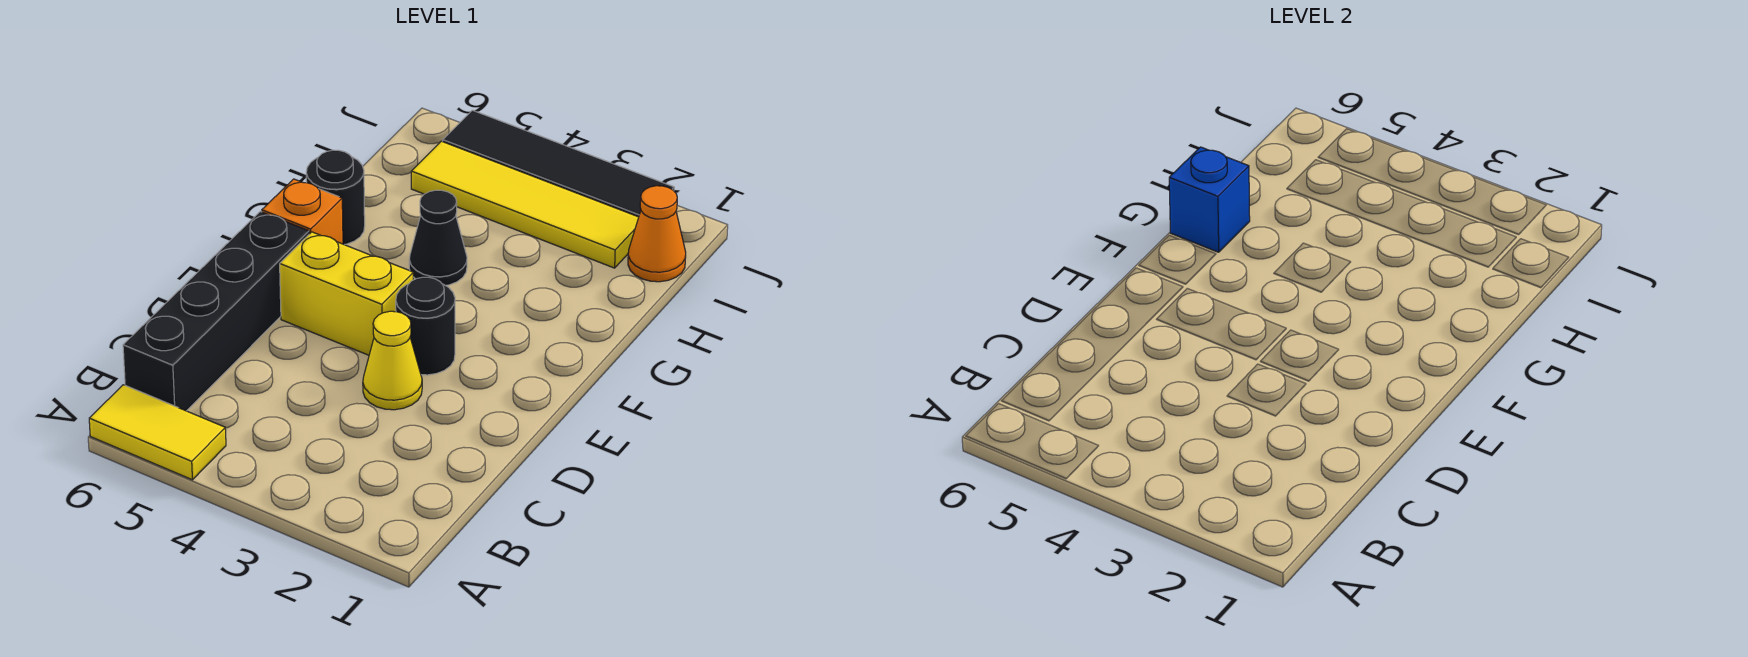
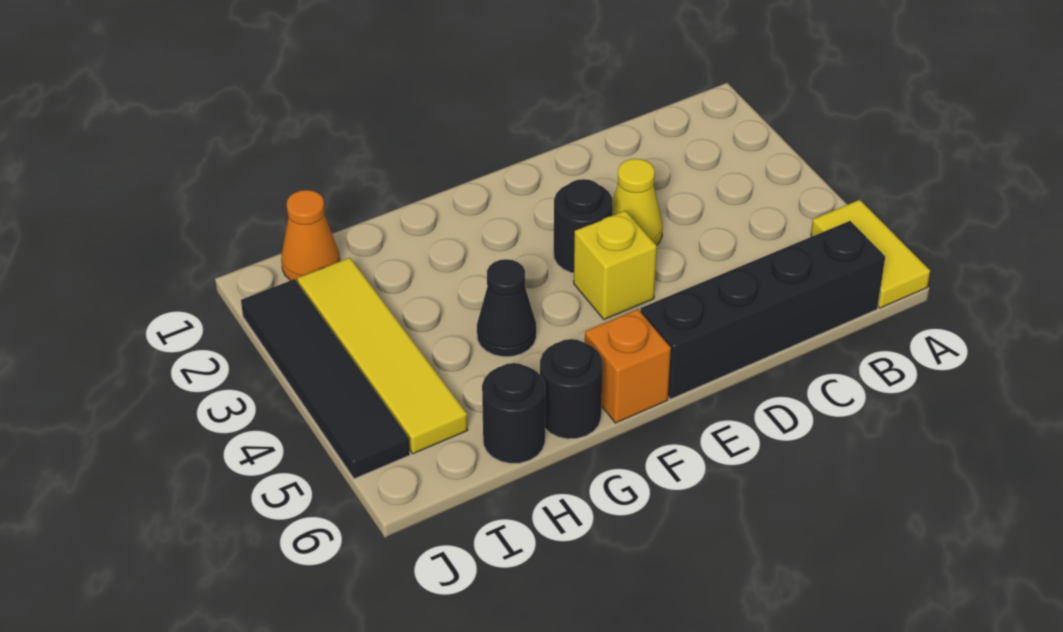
yellow 1x2 brick [280,232,413,355] -> yellow 1x1 brick [574,211,657,319]
blue 1x1 brick [1169,147,1250,252] -> none
none -> black 1x1 round brick [482,363,545,464]

